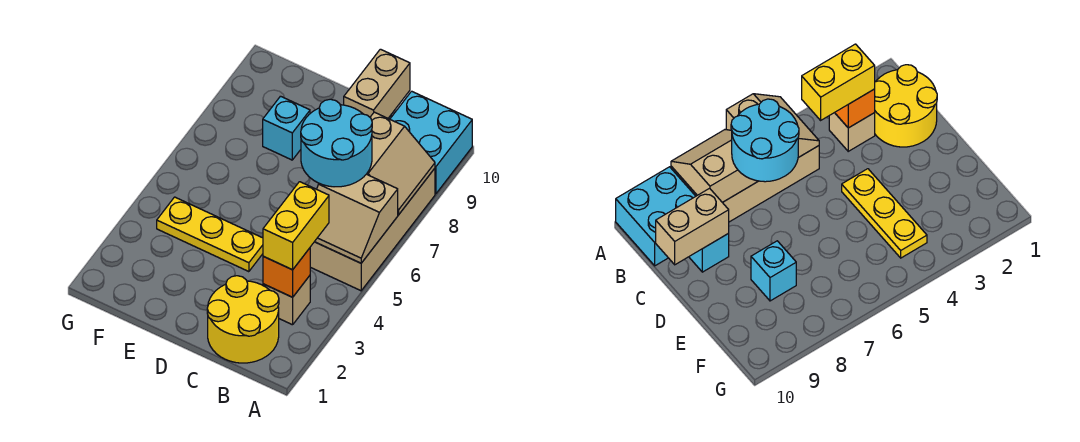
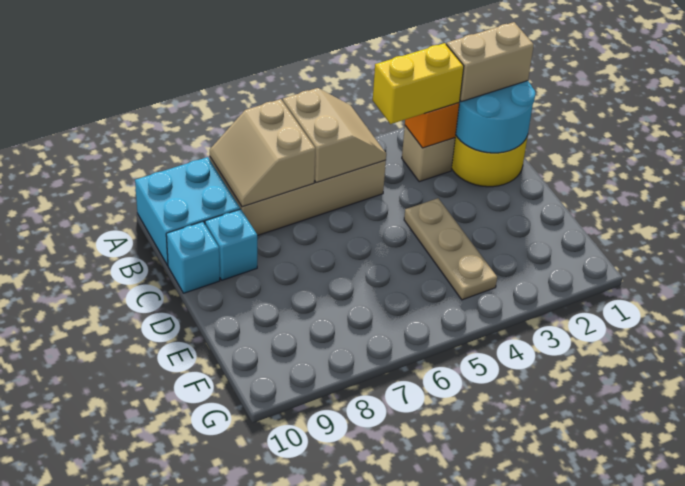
tan 2x2 slope [367,112,435,215] -> tan 2x2 slope turned to [210,99,315,207]
cyan 2x2 round brick [301,99,372,187] -> cyan 2x2 round brick moved to [456,81,536,153]
tan 1x2 brick [344,49,410,118] -> tan 1x2 brick moved to [446,22,534,102]
yellow 1x3 plate [157,197,263,272] -> tan 1x3 plate [404,198,497,300]
cyan 1x1 brick [263,96,310,160] -> cyan 1x1 brick moved to [166,222,220,293]

